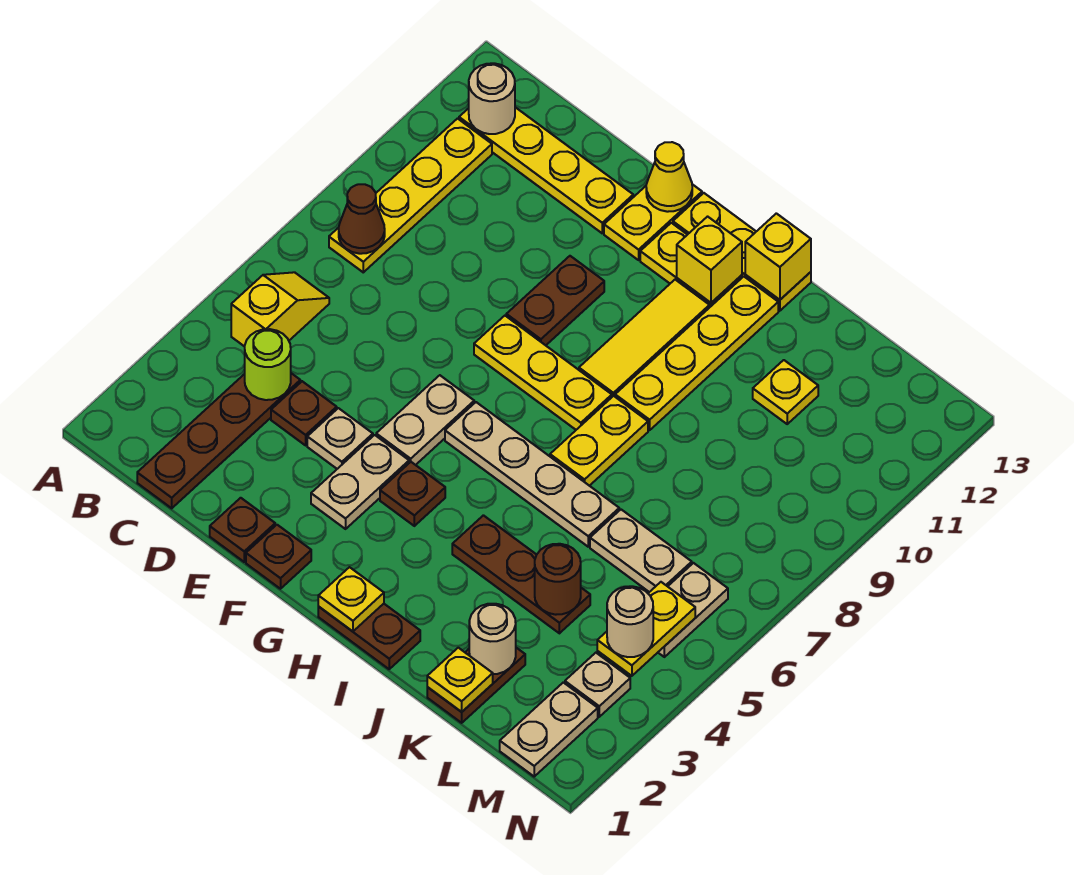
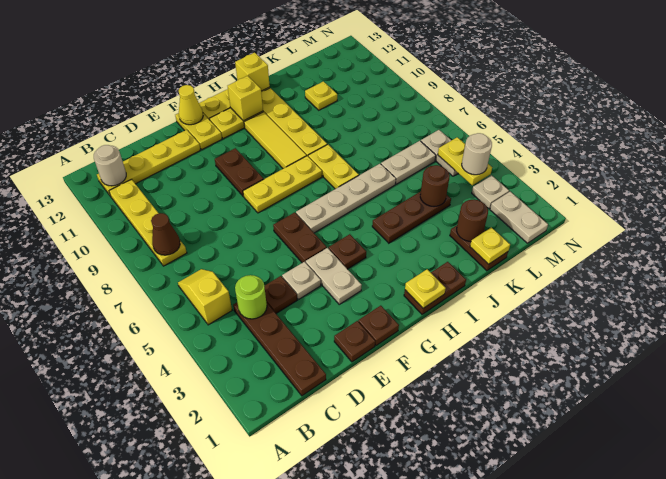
tan 1x2 plate [376,375,474,465] -> brown 1x2 plate [273,212,327,263]
tan 1x1 round brick [469,604,516,674] -> brown 1x1 round brick [457,200,488,241]

